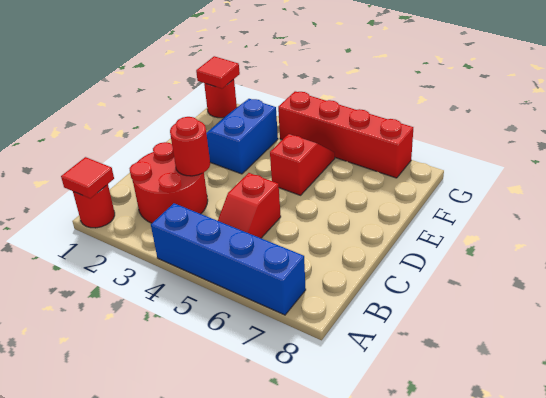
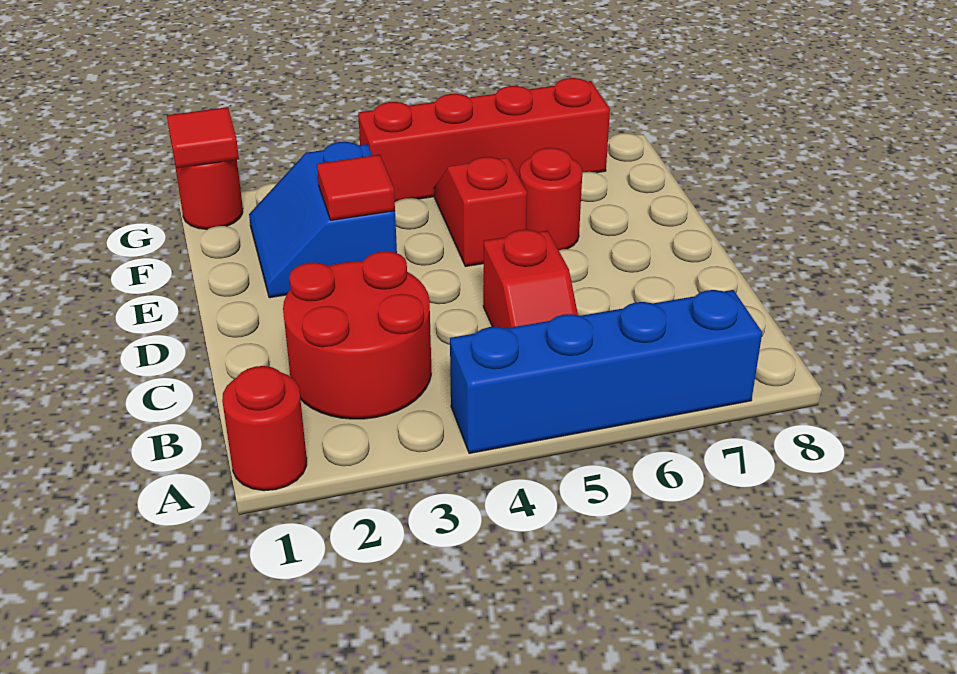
red 1x1 tile [61,157,114,198] -> red 1x1 tile moved to [317,155,395,220]
red 1x1 round brick [170,117,210,176] -> red 1x1 round brick moved to [519,148,582,250]

